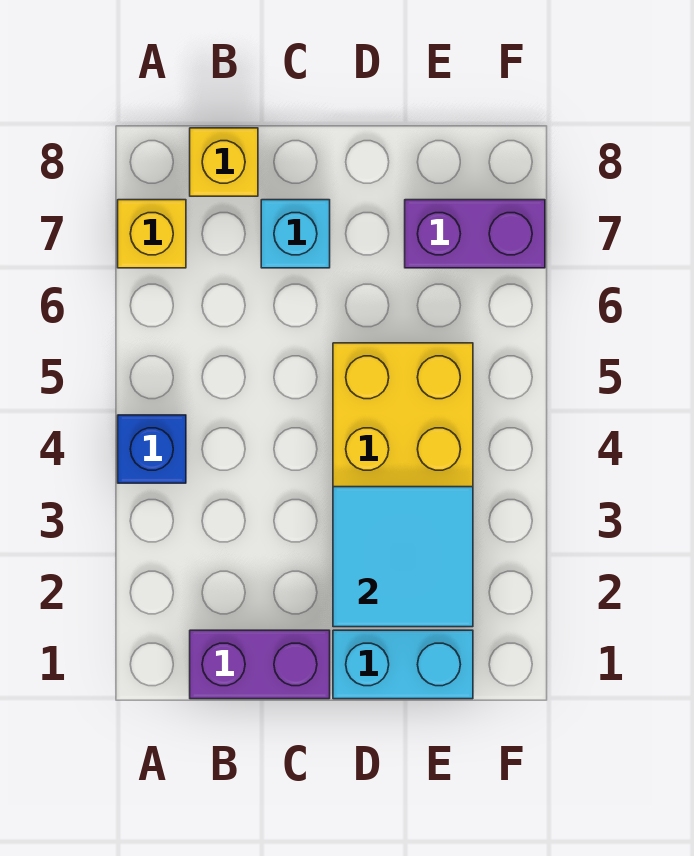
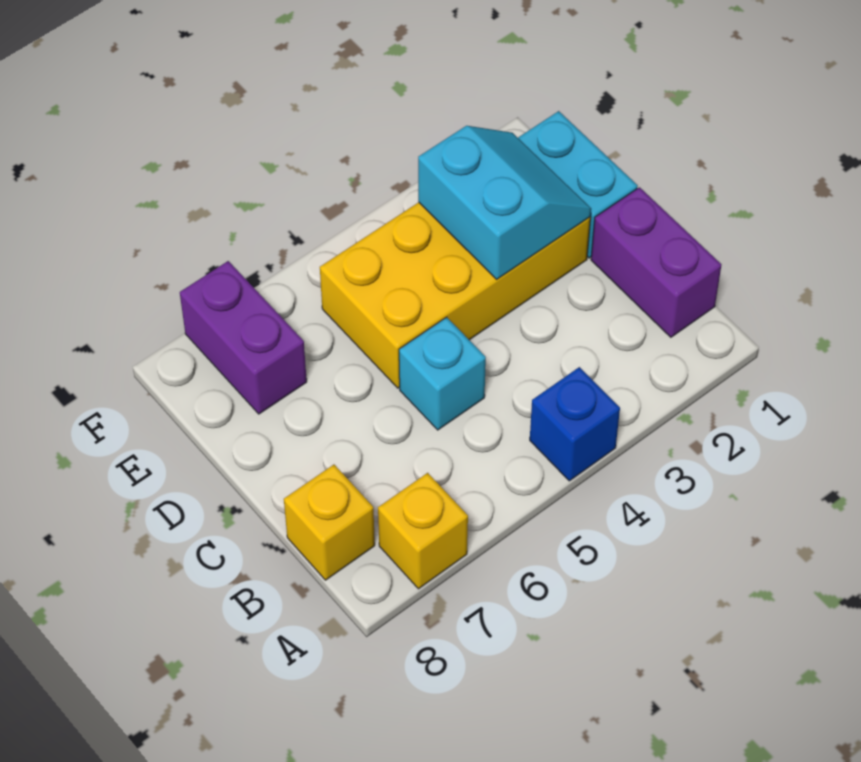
cyan 1x1 brick [261,200,330,268] -> cyan 1x1 brick moved to [399,317,486,430]
cyan 2x2 tile [333,487,473,627] -> cyan 2x2 slope [418,126,591,279]

